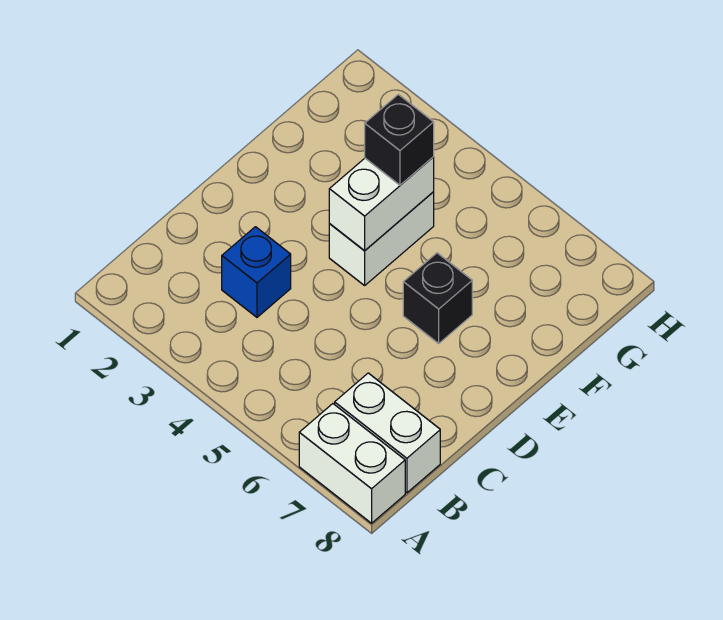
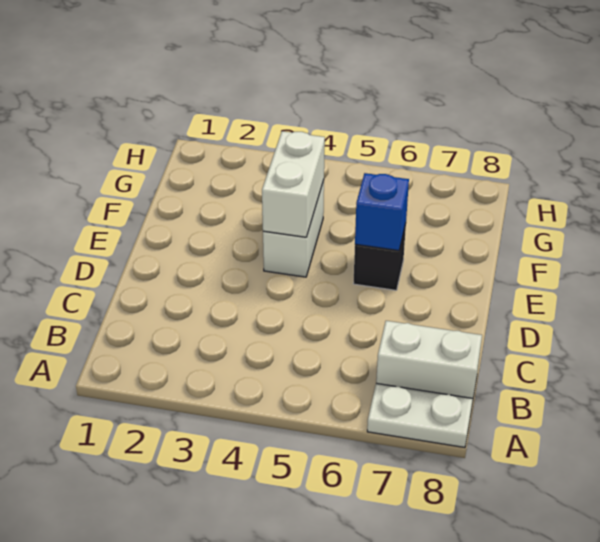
white 1x2 brick [299,404,405,523] -> white 1x2 plate [367,383,473,448]
blue 1x1 brick [222,227,291,317] -> blue 1x1 brick moved to [355,173,409,251]
black 1x1 brick [365,94,434,185] -> none

